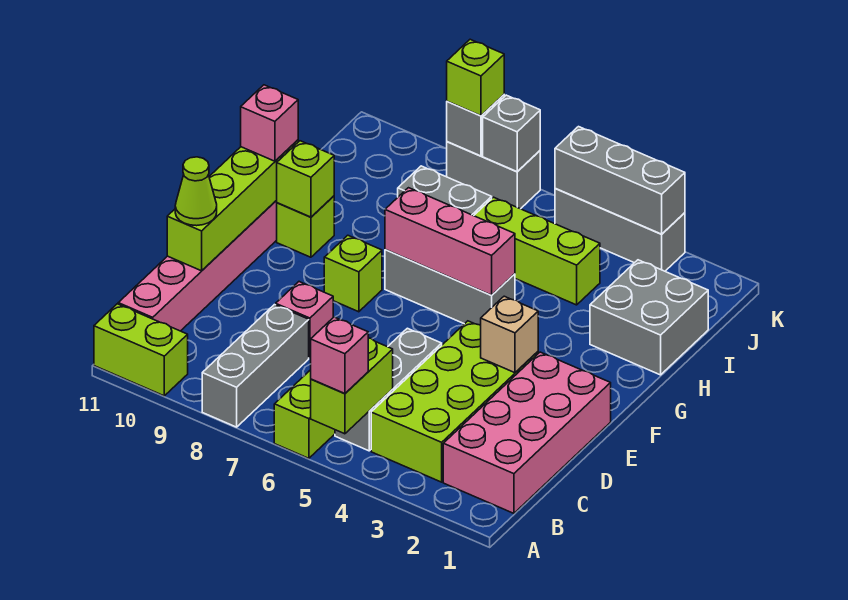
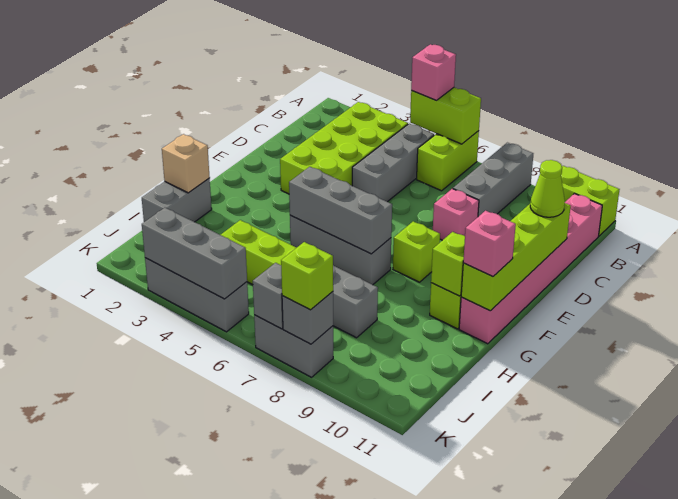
lime 1x2 brick [311,338,393,434] -> lime 1x2 brick turned to [410,88,481,144]
pink 2x4 brick [443,352,611,513] -> none
tan 1x1 brick [481,296,538,373] -> tan 1x1 brick moved to [162,134,210,193]
pink 1x3 brick [385,188,515,295] -> grey 1x3 brick [289,167,392,254]
grey 2x2 brick [590,260,708,375] -> grey 1x2 brick [142,178,212,222]

